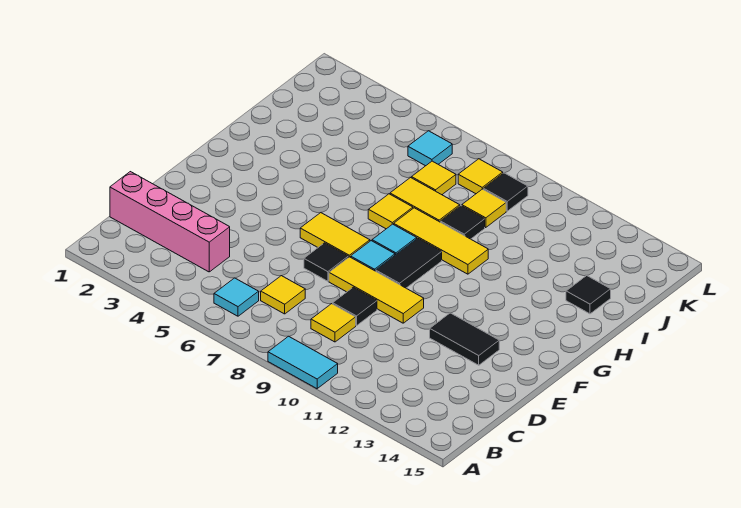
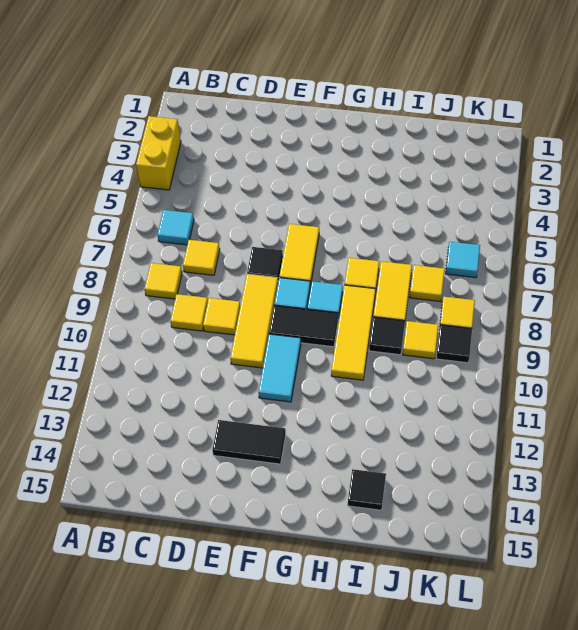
none -> yellow 1x2 brick [136,116,181,190]
cyan 1x2 tile [268,336,338,389] -> cyan 1x2 tile moved to [258,334,301,402]
none -> yellow 1x1 tile [144,263,182,299]
pink 1x4 brick [110,172,230,272] -> none
black 1x1 tile [333,287,377,326] -> yellow 1x1 tile [203,298,240,335]
black 1x2 tile [430,313,499,365] -> black 1x2 tile turned to [212,420,286,464]

